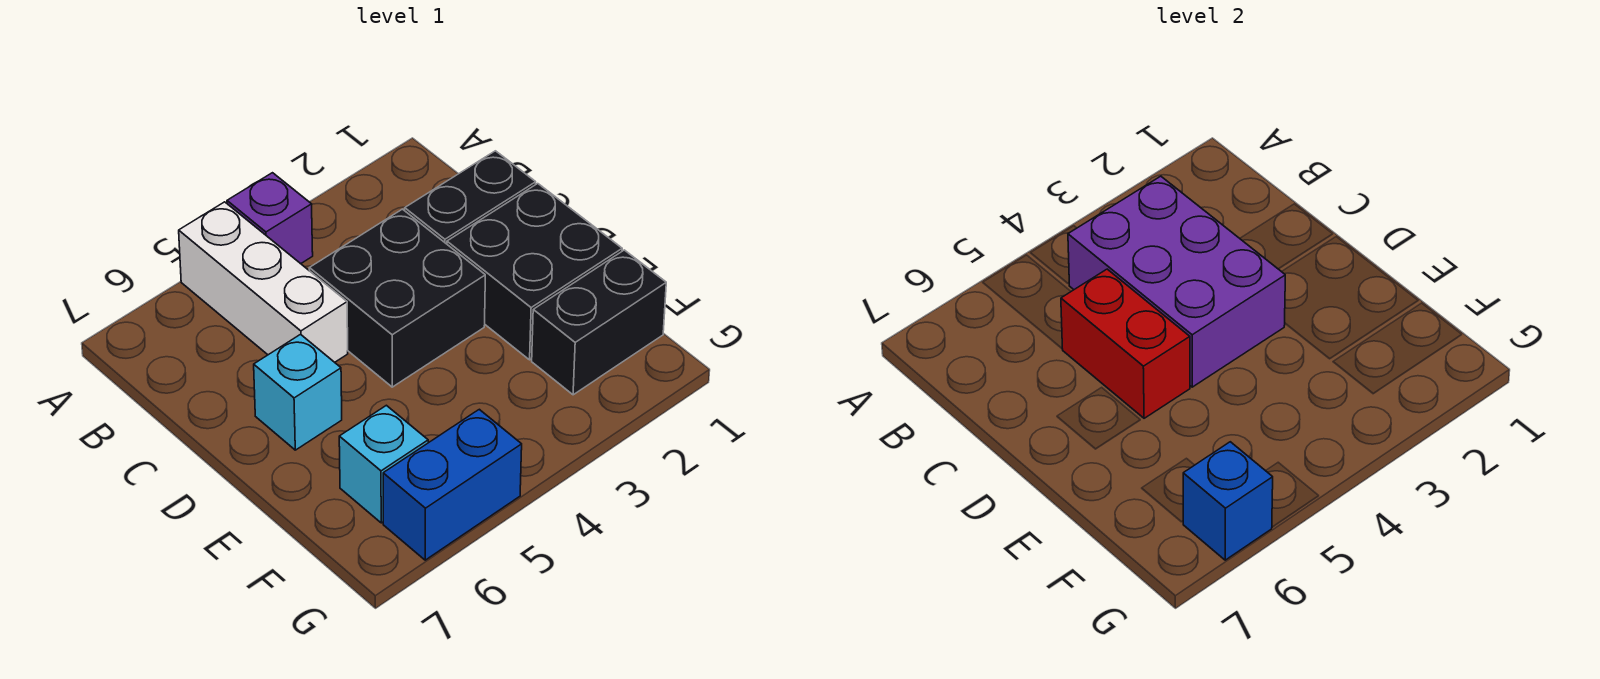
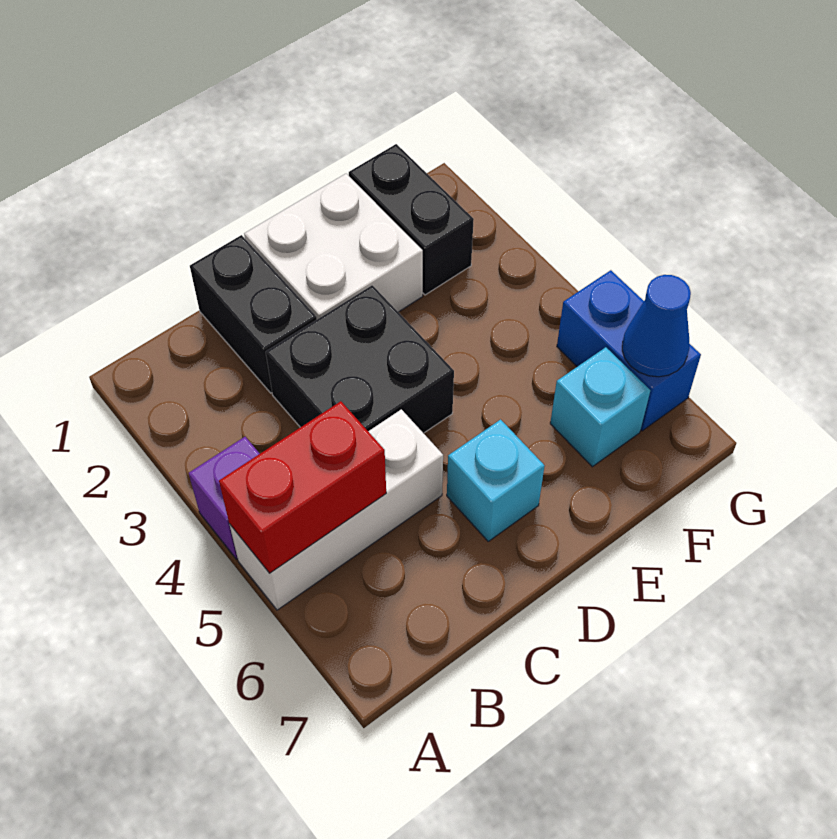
purple 2x3 brick [1068,176,1285,387] -> none
red 1x2 brick [1061,269,1190,418] -> red 1x2 brick moved to [219,401,386,573]
black 2x2 brick [447,184,622,360] -> white 2x2 brick [244,174,423,319]
blue 1x1 brick [1183,442,1273,560] -> blue 1x1 cone [622,275,691,377]

